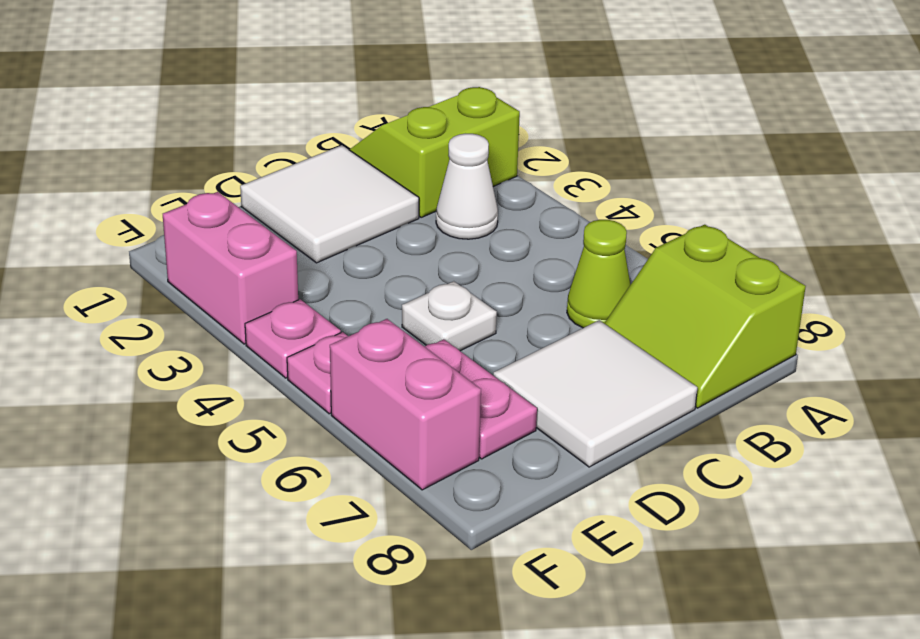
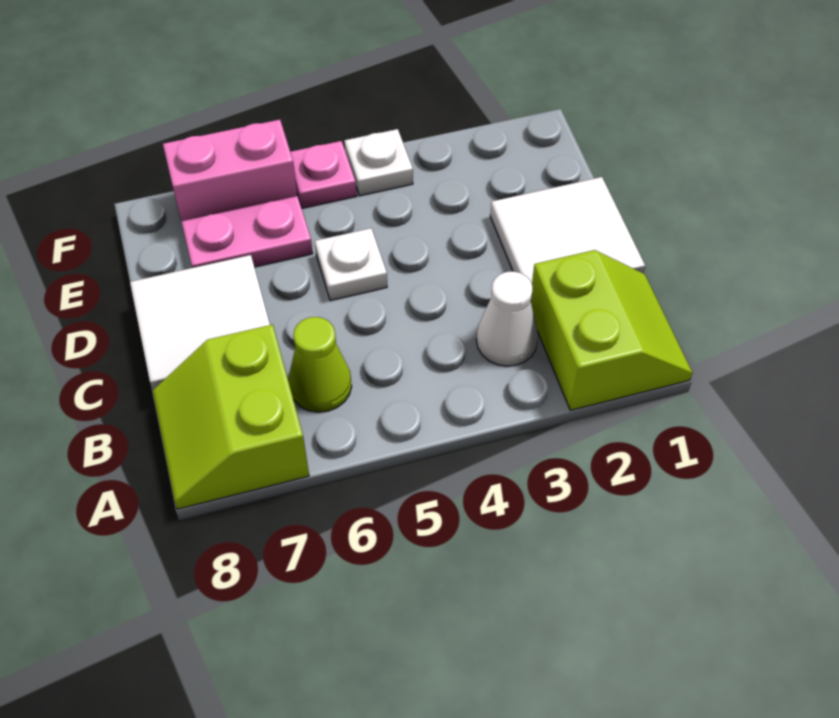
lime 2x2 slope [604,225,806,408] -> lime 2x2 slope turned to [153,325,309,509]
pink 1x2 brick [163,192,298,344] -> none
pink 1x1 plate [245,299,341,378] -> white 1x1 plate [344,129,413,196]

